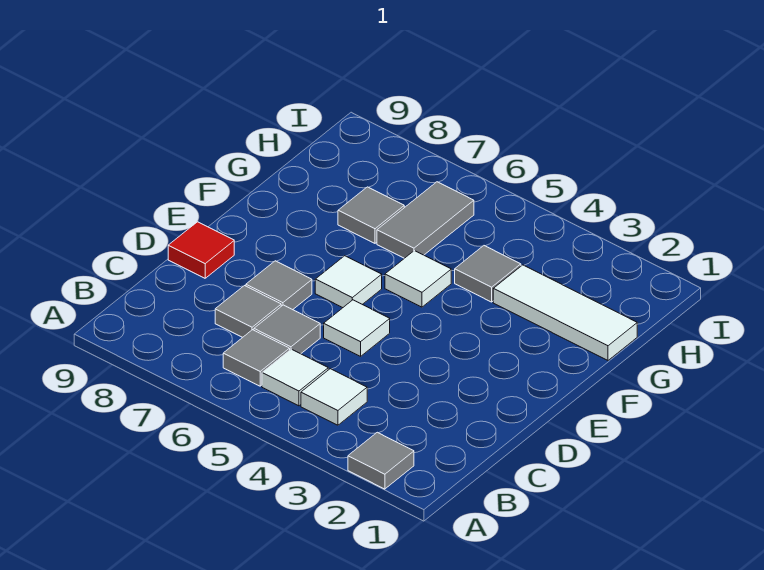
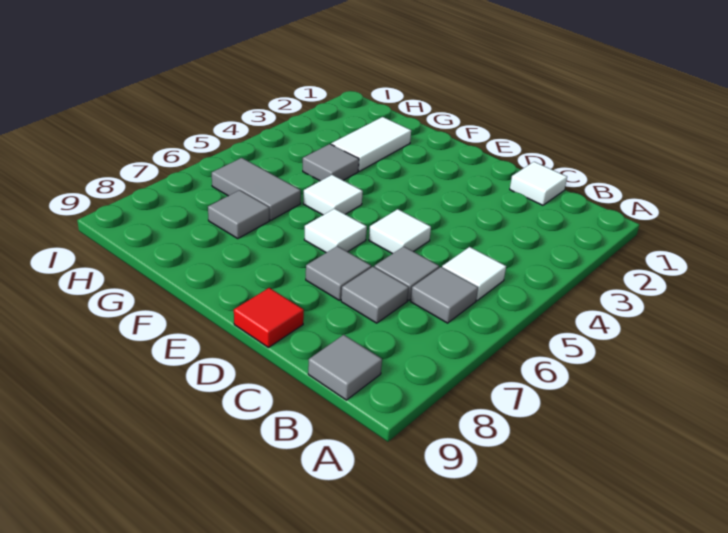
grey 1x1 tile [348,432,414,489] -> grey 1x1 tile moved to [308,335,382,400]
white 1x1 tile [301,369,367,425] -> white 1x1 tile moved to [510,162,567,205]
white 1x3 tile [493,265,637,360] -> white 1x2 tile [331,117,411,171]

